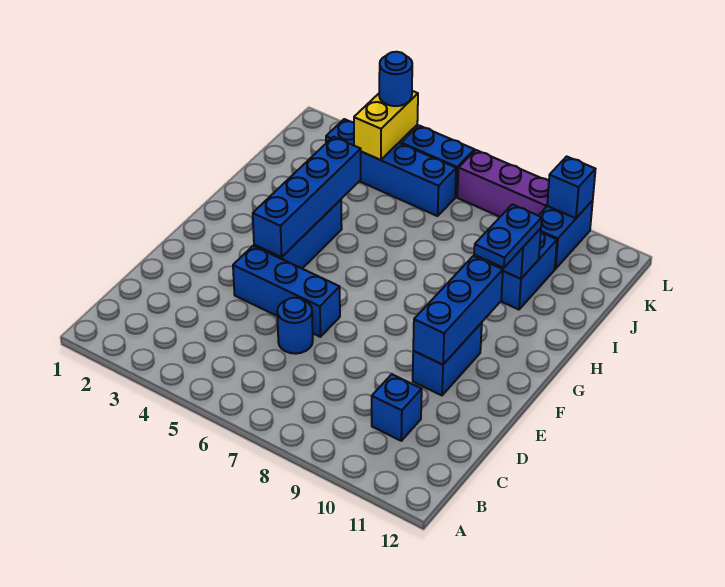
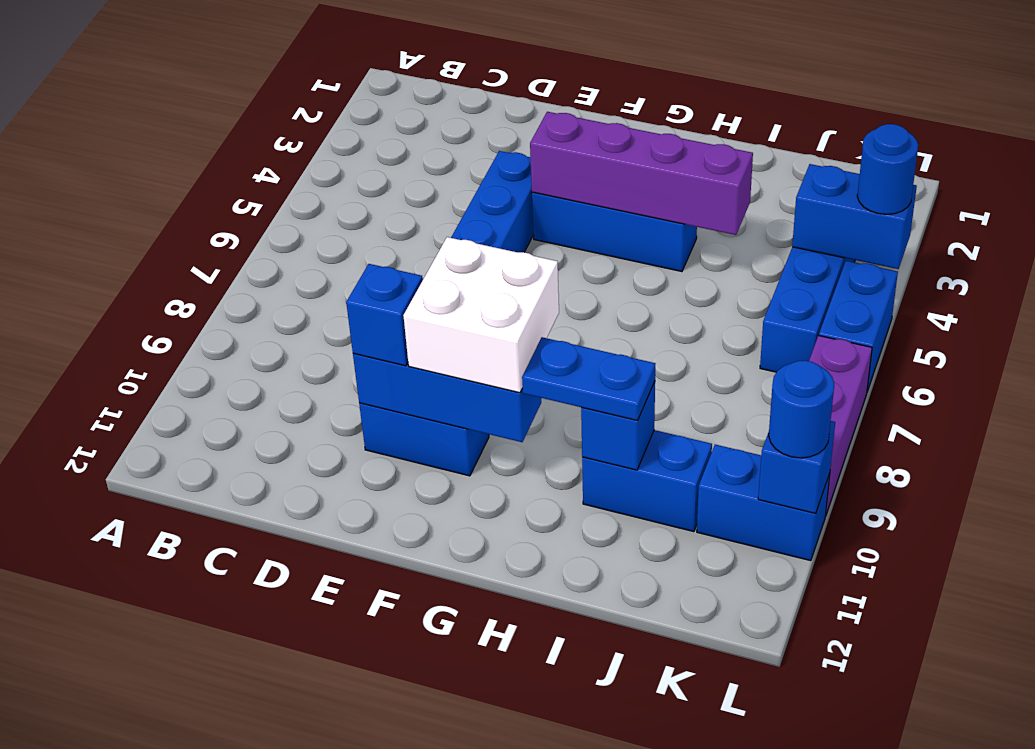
blue 1x1 brick [372,374,422,441] -> blue 1x1 brick moved to [346,264,423,366]
blue 1x1 round brick [277,298,313,354] -> blue 1x1 round brick moved to [769,360,834,458]
blue 1x4 brick [253,137,361,257] -> purple 1x4 brick [530,112,753,235]
none -> white 2x2 brick [403,237,559,393]
yellow 1x2 brick [354,91,418,160] -> blue 1x2 brick [792,164,917,269]

